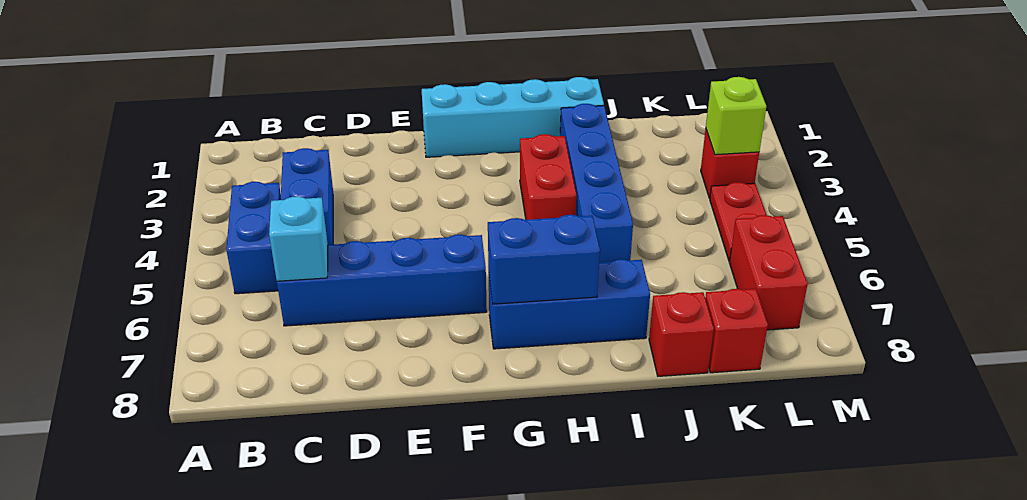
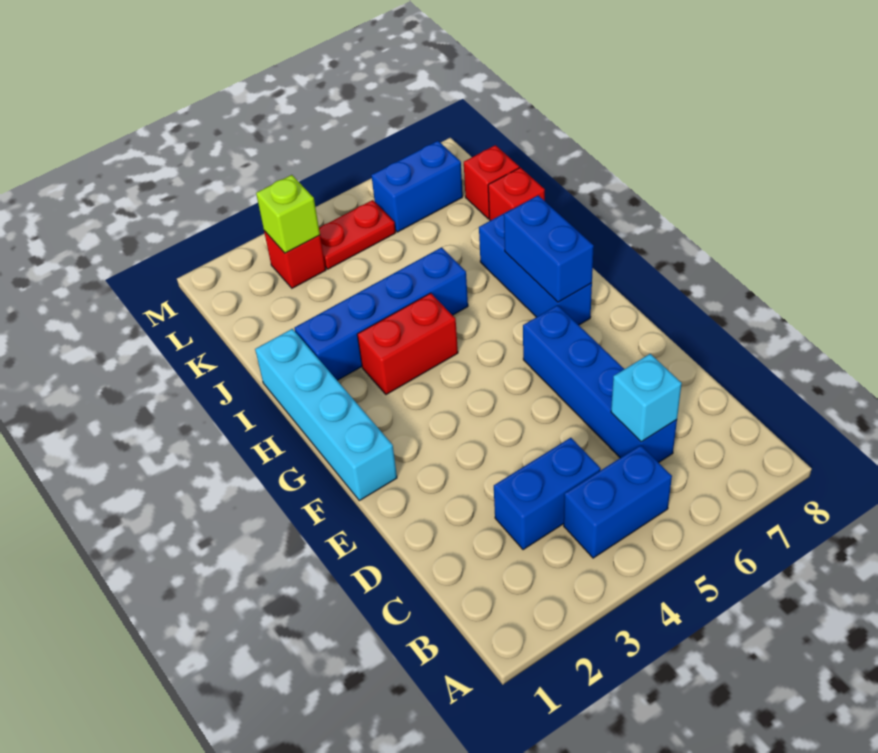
red 1x2 brick [729,215,808,330] -> blue 1x2 brick [371,141,463,232]

